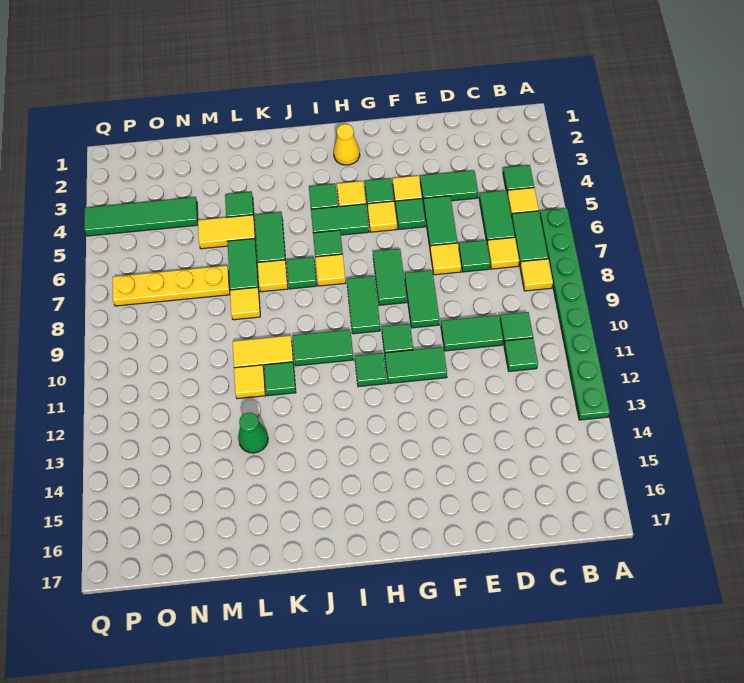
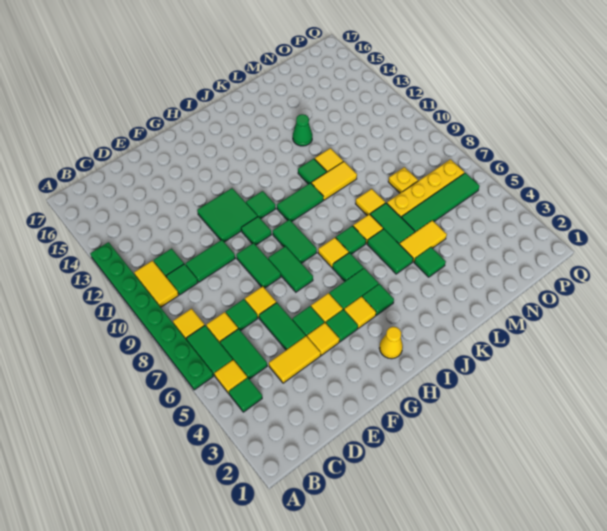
none -> yellow 1x2 tile [134,261,179,307]
green 1x2 tile [420,170,478,203] -> yellow 1x2 tile [269,336,321,383]
green 1x2 tile [385,347,447,384] -> green 2x2 tile [197,188,258,242]
green 1x4 tile [84,197,198,236] -> green 1x4 tile moved to [401,173,480,232]
none -> yellow 1x1 plate [388,167,418,193]

